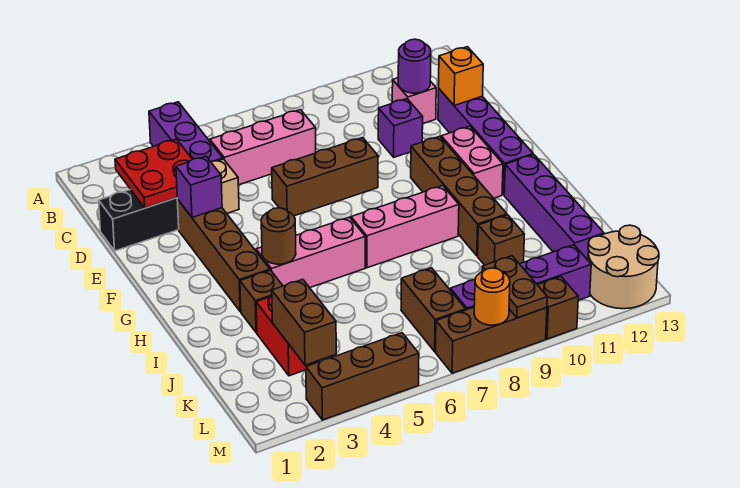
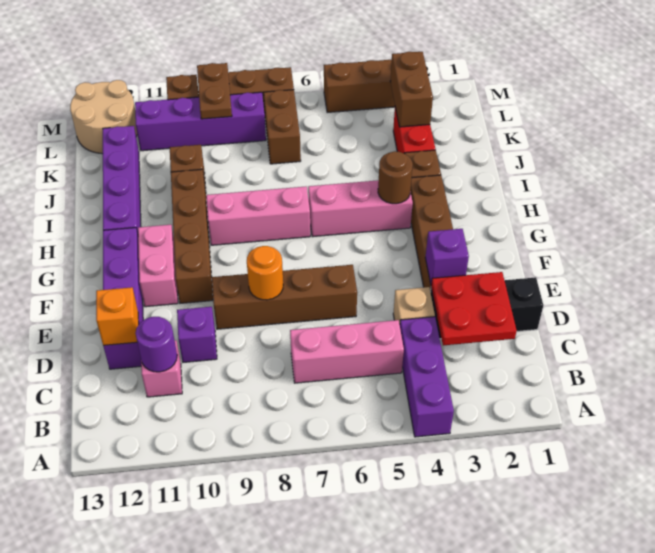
brown 1x3 brick [272,138,378,216] -> brown 1x4 brick [212,265,357,329]
orange 1x1 round brick [474,268,510,325] -> orange 1x1 round brick moved to [247,246,283,300]

